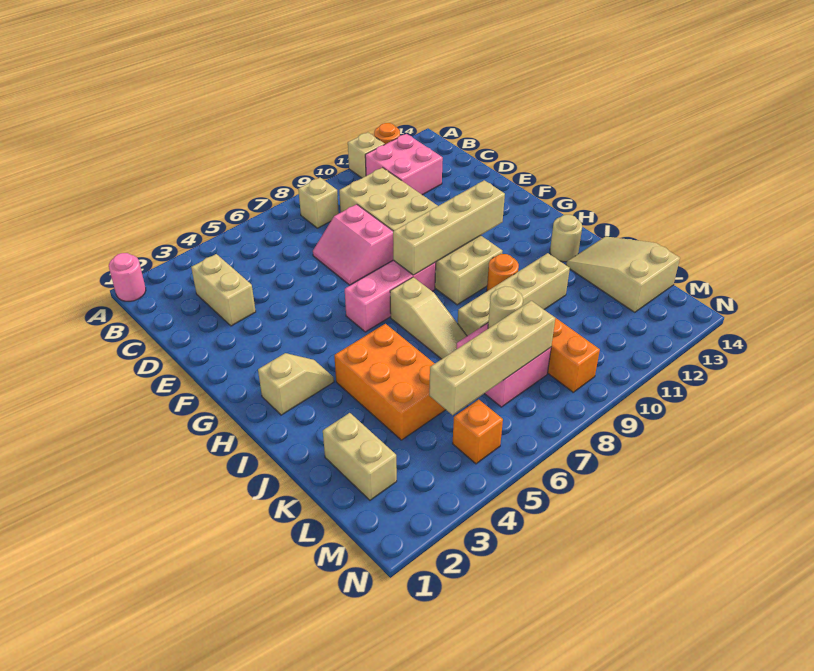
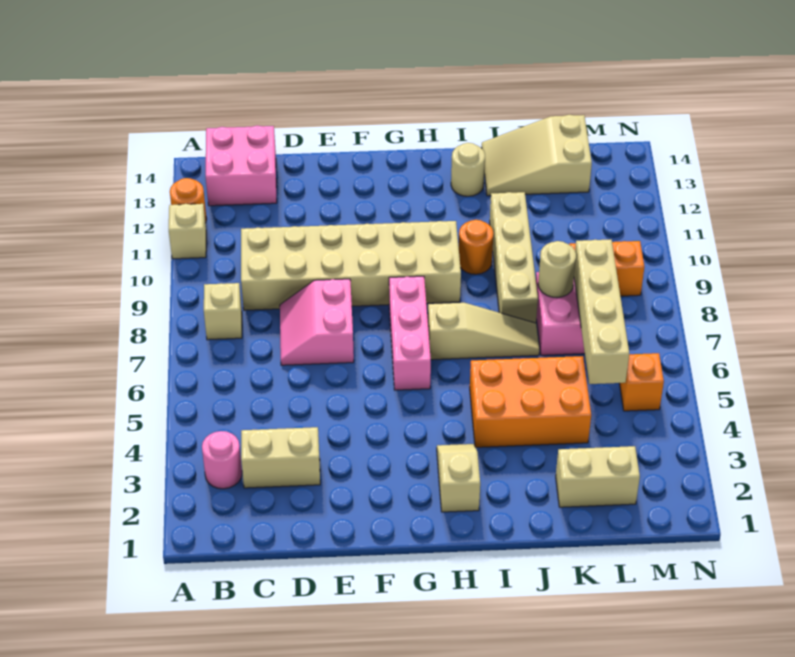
pink 1x1 round brick [109,253,146,301] -> pink 1x1 round brick moved to [202,431,242,489]
pink 2x2 brick [365,134,443,195] -> pink 2x2 brick moved to [206,125,277,206]
pink 2x2 slope [313,204,393,285] -> pink 2x2 slope turned to [280,279,354,365]
tan 1x4 brick [393,180,505,275] -> none

